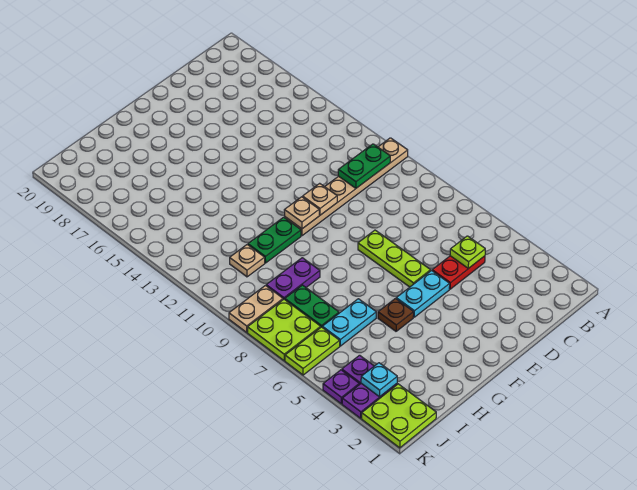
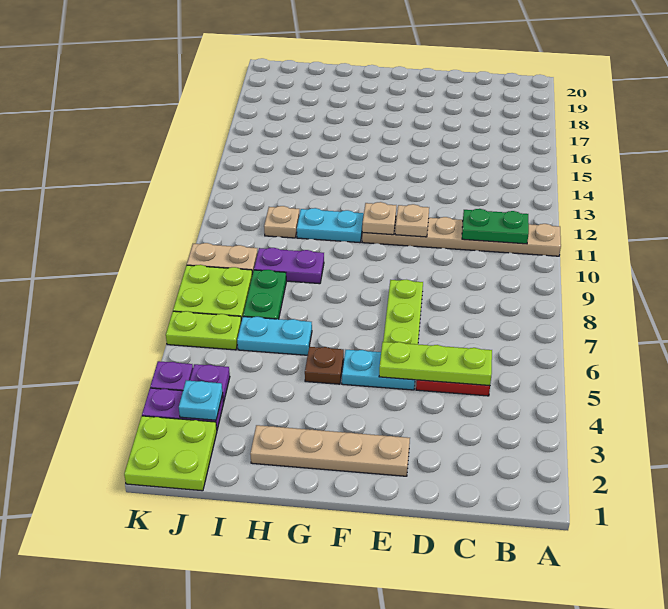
lime 1x1 plate [450,236,485,268] -> lime 1x3 plate [379,342,492,386]
none -> tan 1x4 plate [250,425,410,476]
green 1x2 plate [248,217,301,263] -> cyan 1x2 plate [297,208,364,243]

